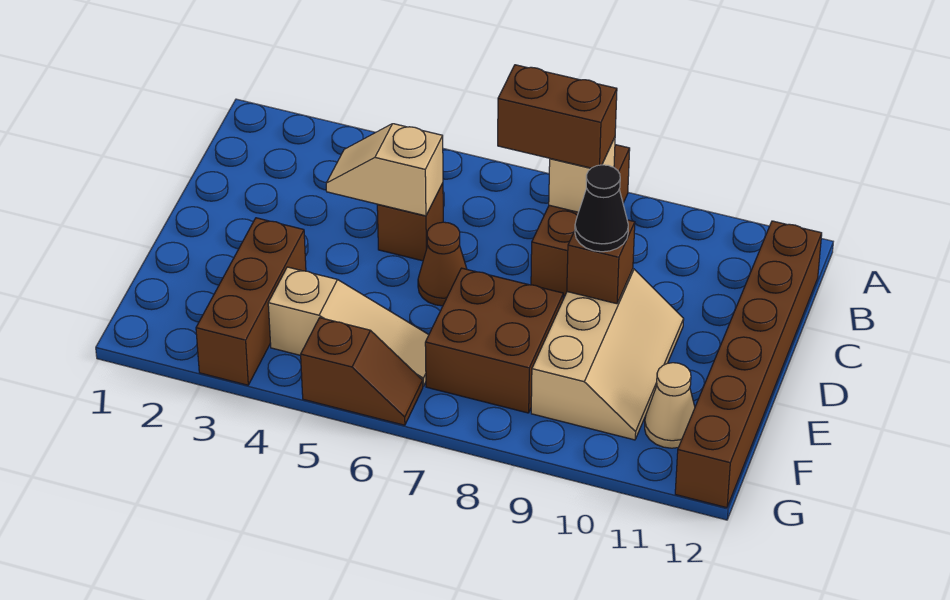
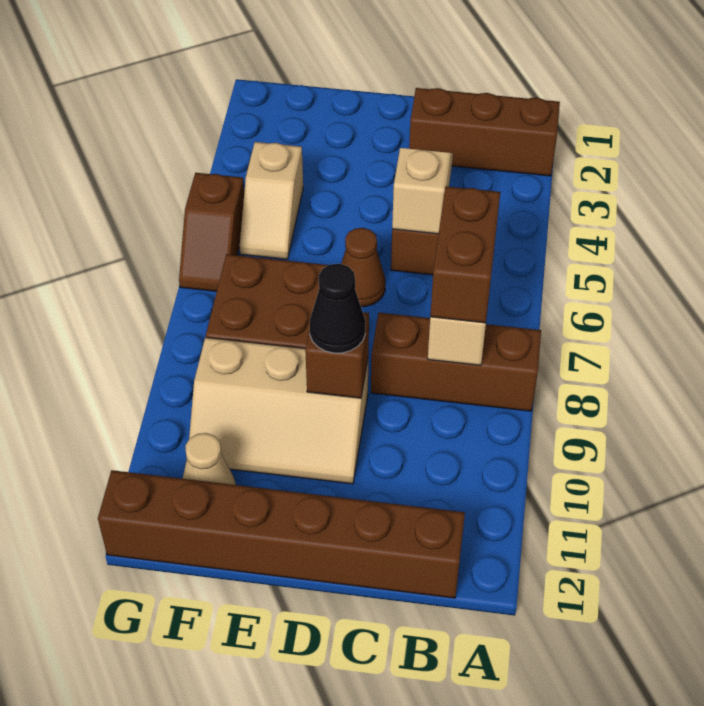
brown 1x3 brick [196,218,306,385] -> brown 1x3 brick moved to [409,88,560,176]
tan 1x3 slope [268,267,429,386] -> tan 1x2 slope [240,142,303,259]

